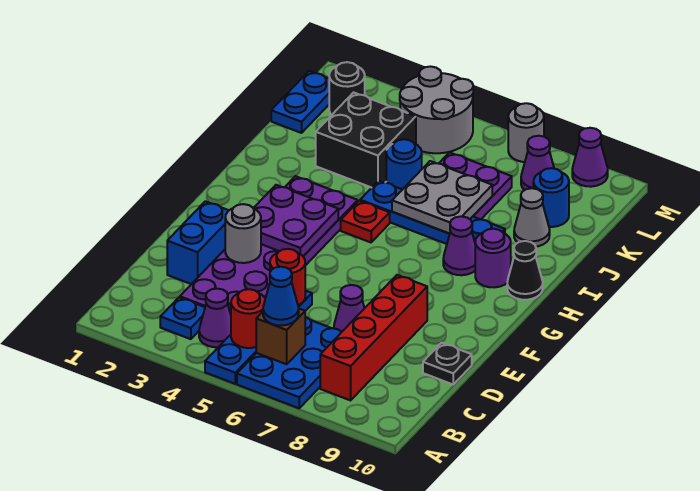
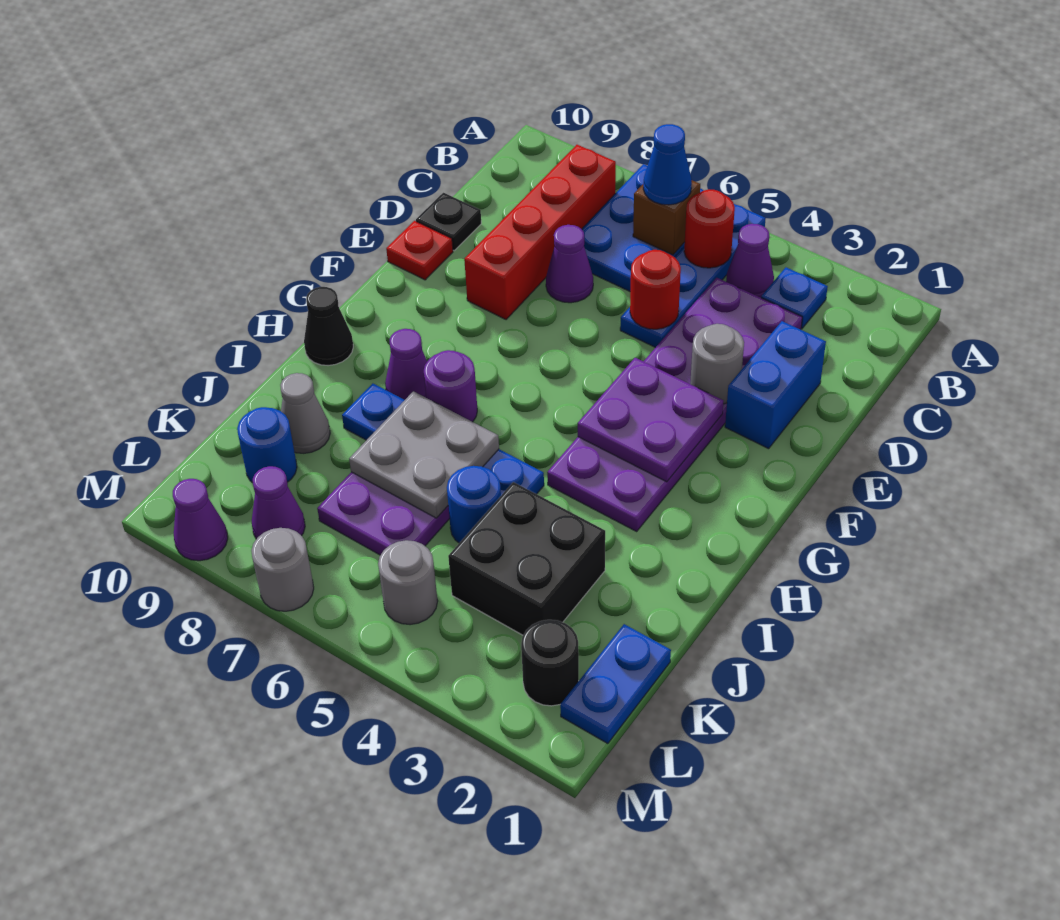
red 1x1 plate [341,201,390,242] -> red 1x1 plate moved to [386,221,453,280]
purple 1x1 round brick [475,229,511,287] -> purple 1x1 round brick moved to [424,350,477,422]
grey 2x2 round brick [400,67,473,153] -> grey 1x1 round brick [378,540,438,625]

